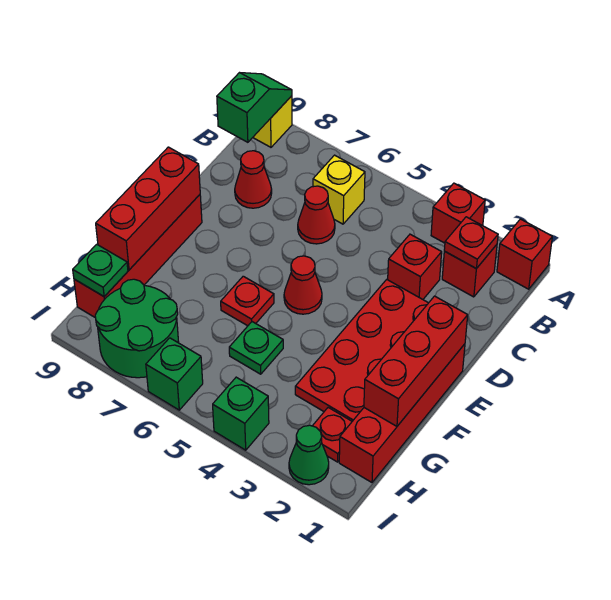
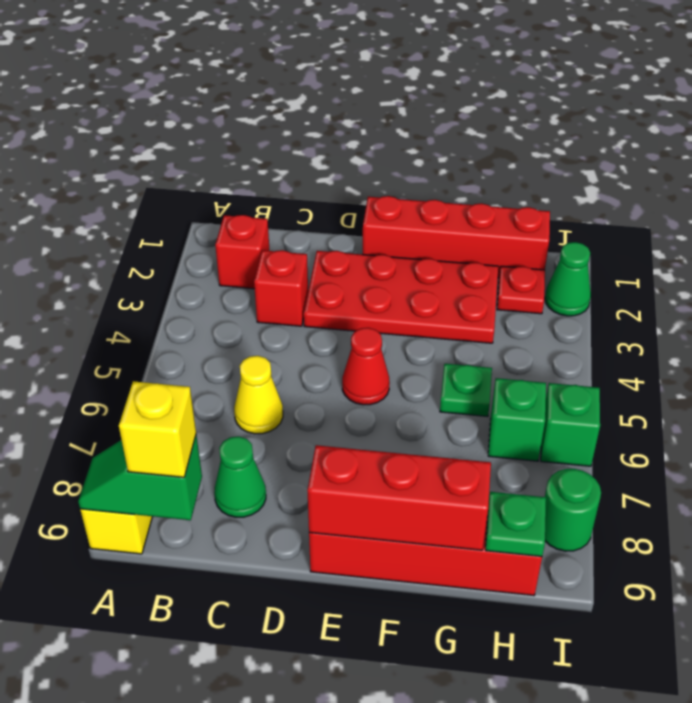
red 1x1 brick [497,219,552,289] -> none
red 1x1 brick [431,183,485,243] -> none
red 1x1 plate [444,217,498,269] -> none
yellow 1x1 brick [313,155,365,224] -> yellow 1x1 brick moved to [119,381,196,477]
red 1x1 cone [298,186,335,244] -> yellow 1x1 cone [234,356,283,434]
red 1x1 cone [235,151,272,208] -> green 1x1 cone [214,436,266,517]
red 1x3 brick [364,296,468,426] -> none
red 1x1 plate [221,276,274,326] -> none
green 2x2 round brick [95,279,179,378] -> green 1x1 round brick [545,469,601,551]
green 1x1 brick [213,377,269,450] -> green 1x1 brick moved to [488,378,546,461]

